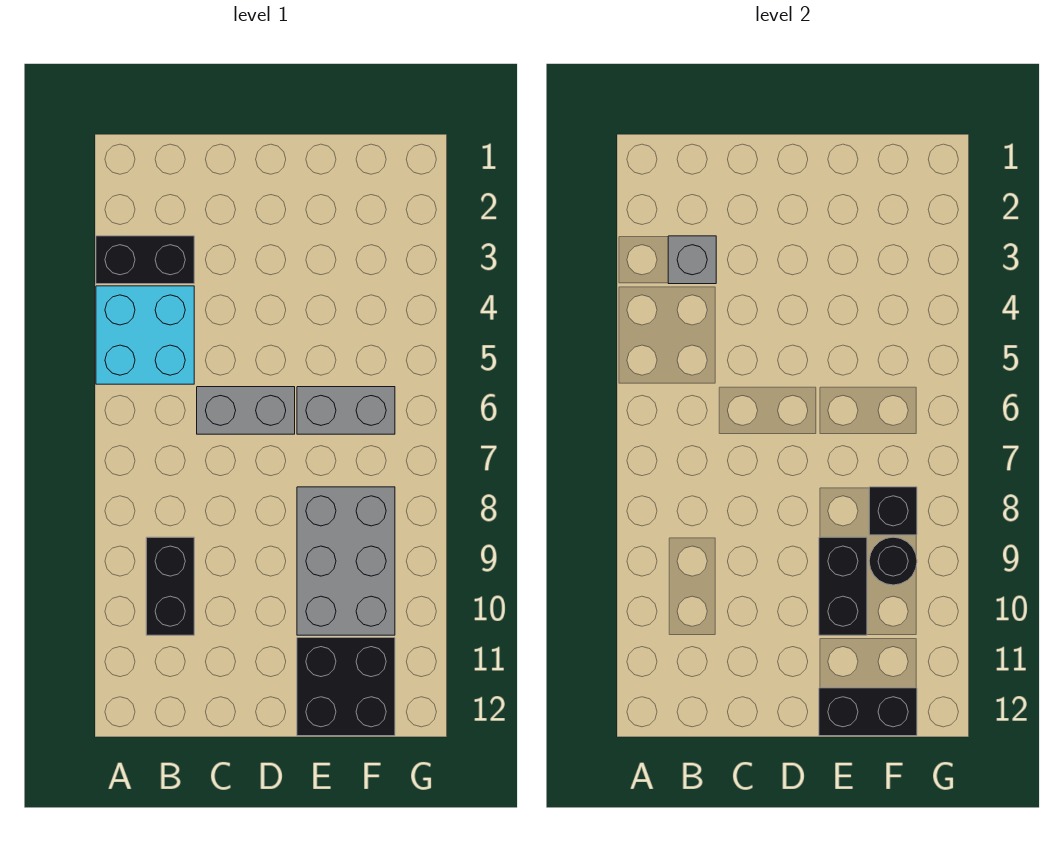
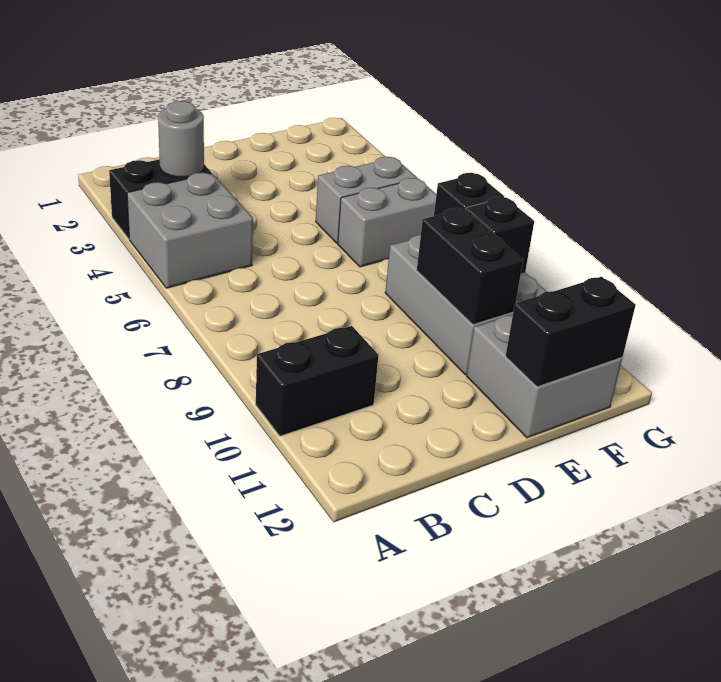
cyan 2x2 brick [96,286,194,384] -> grey 2x2 brick [127,173,253,288]
grey 1x1 brick [668,236,716,284] -> grey 1x1 round brick [158,101,204,177]
black 1x2 brick [146,537,194,635] -> black 1x2 brick turned to [256,326,379,436]
grey 1x2 brick [197,387,295,434] -> grey 1x2 brick moved to [316,157,417,243]
black 2x2 brick [297,638,395,736] -> grey 2x2 brick [467,315,622,438]
black 1x1 round brick [869,537,917,585] -> black 1x1 brick [466,197,534,273]

